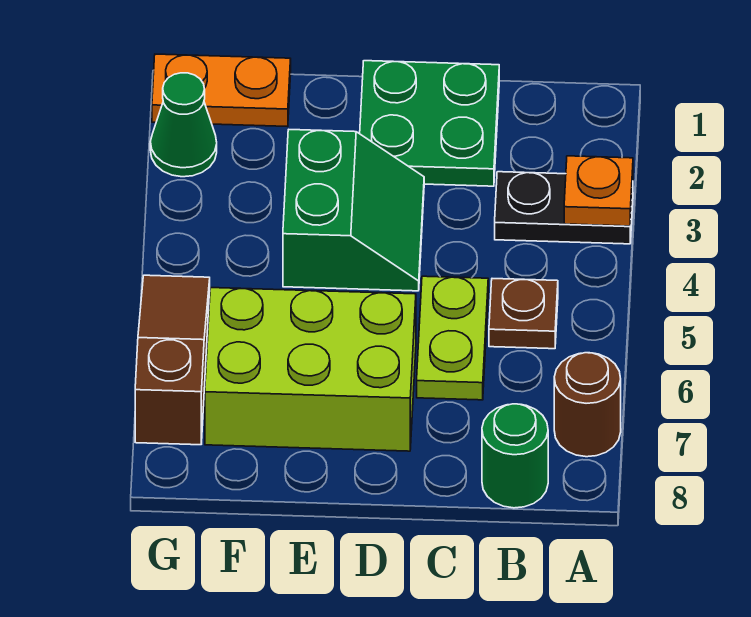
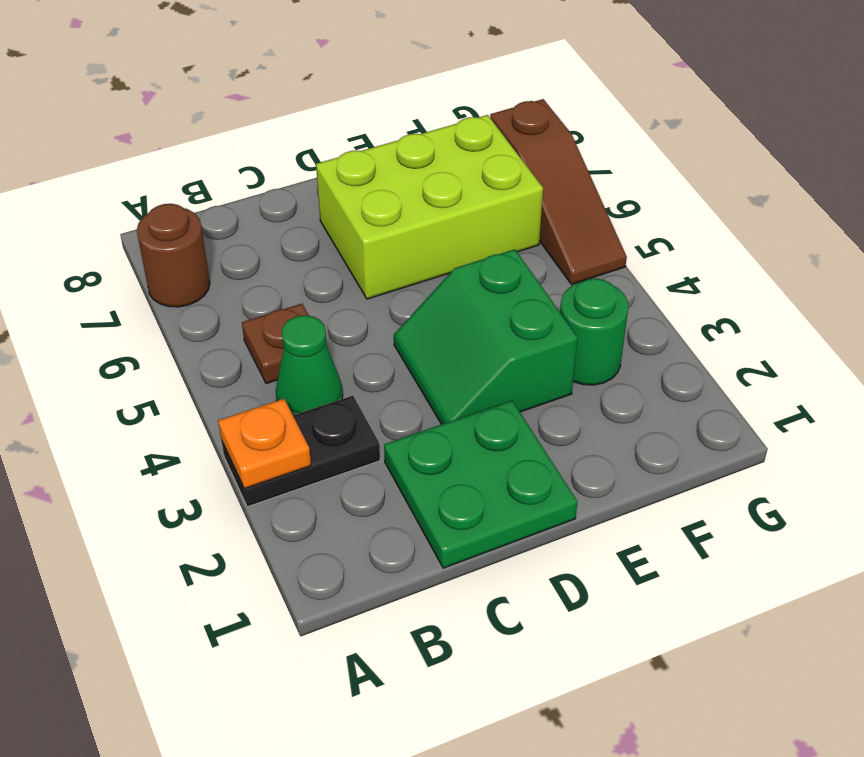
green 1x1 round brick [482,404,548,508] -> green 1x1 round brick moved to [560,279,628,385]
lime 1x2 plate [417,276,488,400] -> none
orange 1x2 plate [152,54,291,127] -> none
green 1x1 cone [150,73,217,177] -> green 1x1 cone moved to [276,315,343,415]

